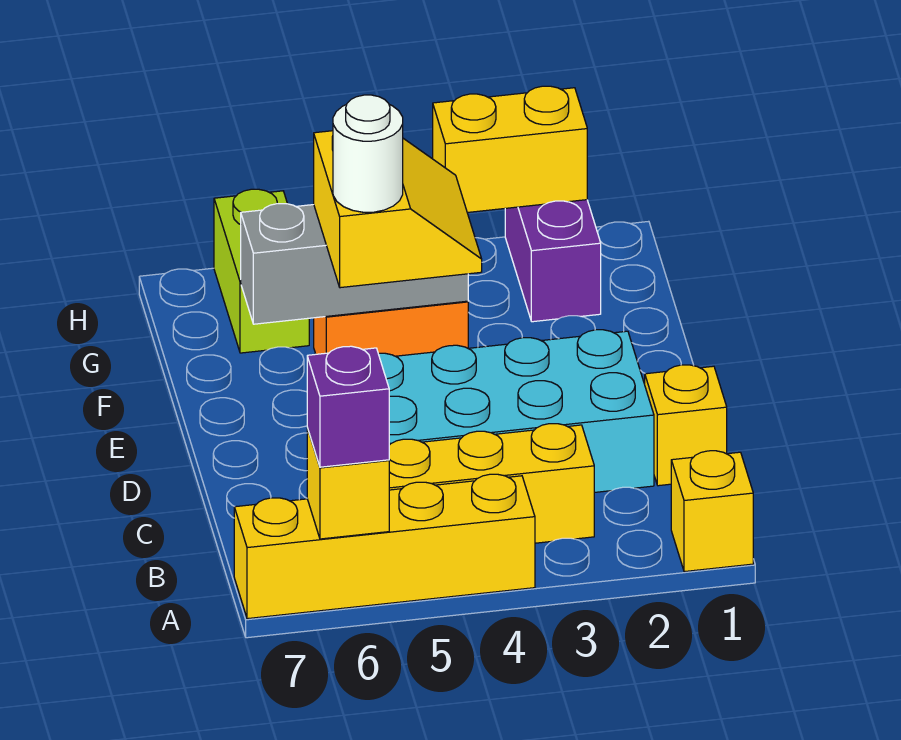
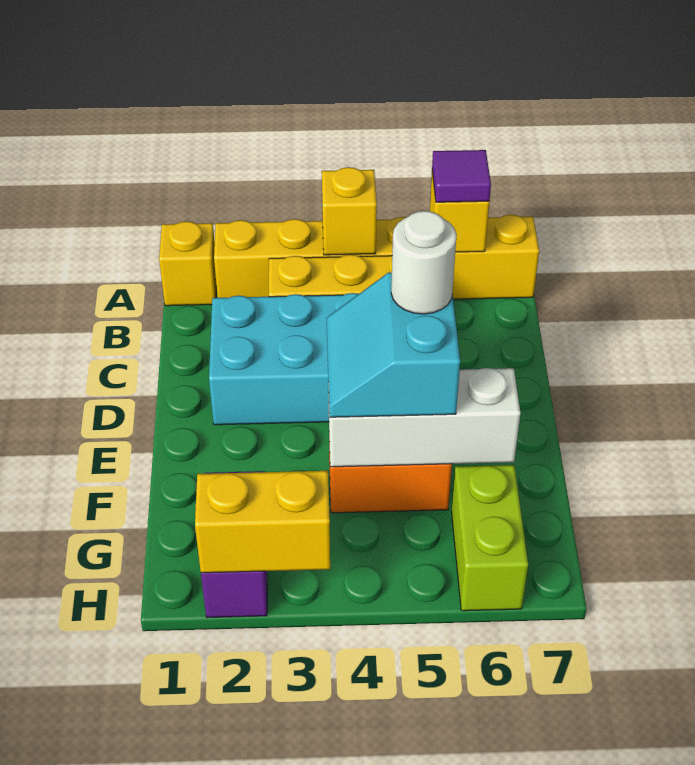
yellow 1x4 brick [234,474,535,619] -> yellow 1x6 brick [214,215,539,299]
purple 1x1 brick [307,346,389,467] -> purple 1x1 tile [432,150,491,202]
yellow 1x1 brick [645,365,727,486] -> yellow 1x1 brick moved to [322,167,377,255]
yellow 2x2 slope [314,131,482,288] -> cyan 2x2 slope [327,273,460,417]
grey 1x3 brick [241,204,468,324] -> white 1x3 brick [328,368,520,467]

